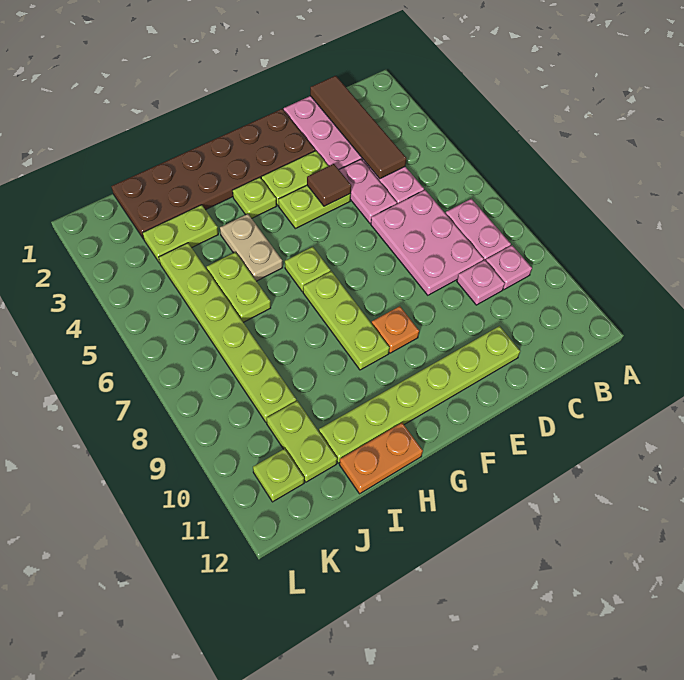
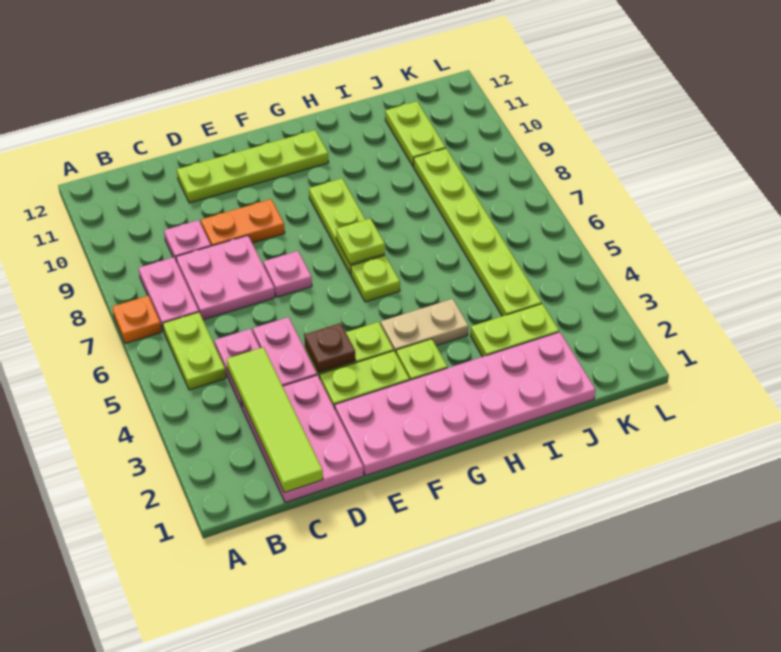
pink 1x1 plate [486,245,532,290] -> pink 1x1 plate moved to [263,251,312,297]
brown 1x4 tile [310,76,407,179] -> lime 1x4 tile [227,347,323,493]
pink 2x3 plate [371,190,484,295] -> pink 2x2 plate [176,236,275,320]
lime 1x6 plate [319,326,520,463] -> lime 1x4 plate [177,130,329,203]
brown 2x6 plate [111,109,315,239] -> pink 2x6 plate [335,332,596,476]
brown 1x1 tile [307,164,351,206] -> brown 1x1 plate [304,323,356,373]
orange 1x1 plate [372,306,419,353] -> orange 1x1 plate moved to [112,296,162,343]
tan 1x2 plate [220,214,283,281] -> tan 1x2 plate turned to [381,299,468,353]
orange 1x2 plate [339,423,423,494] -> orange 1x2 plate moved to [201,199,285,246]
lime 1x2 plate [207,252,271,322] -> lime 1x2 plate moved to [163,312,226,390]
lime 1x1 plate [253,449,304,502] -> lime 1x1 plate moved to [336,218,385,264]

